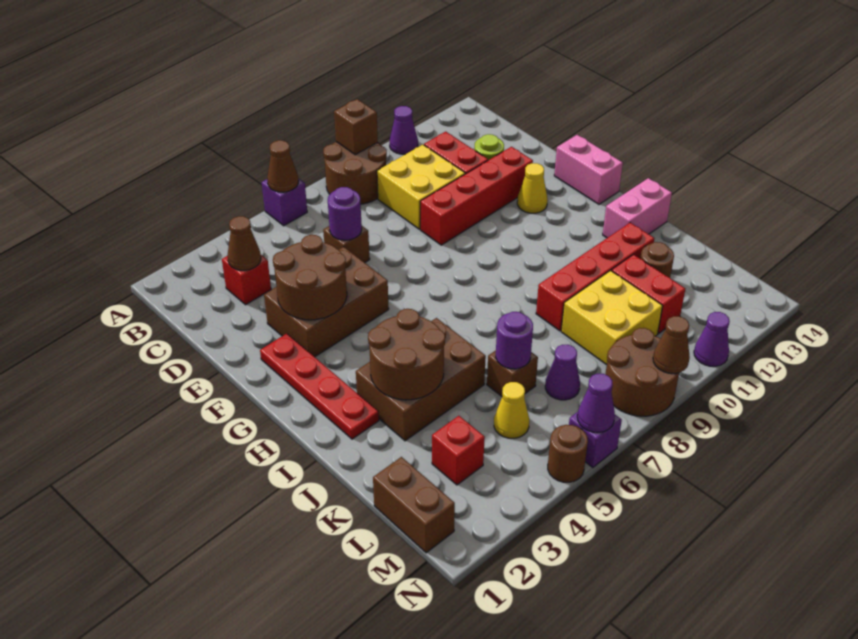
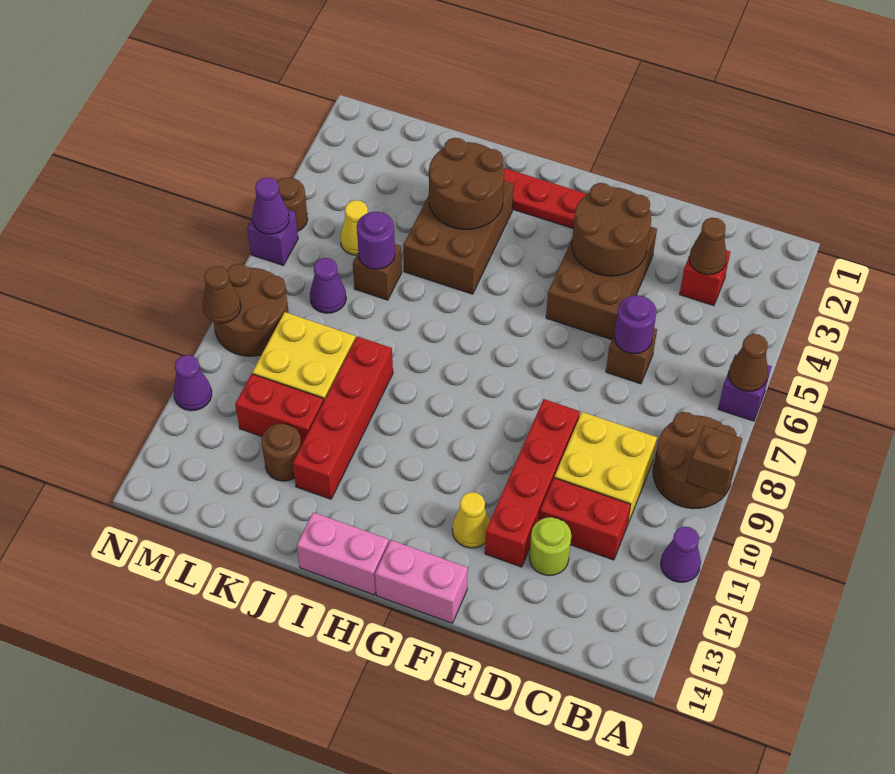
pink 1x2 brick [603,178,672,238] -> pink 1x2 brick turned to [297,512,389,595]
brown 1x2 brick [373,457,455,553] -> none
red 1x1 brick [432,416,485,485] -> none

